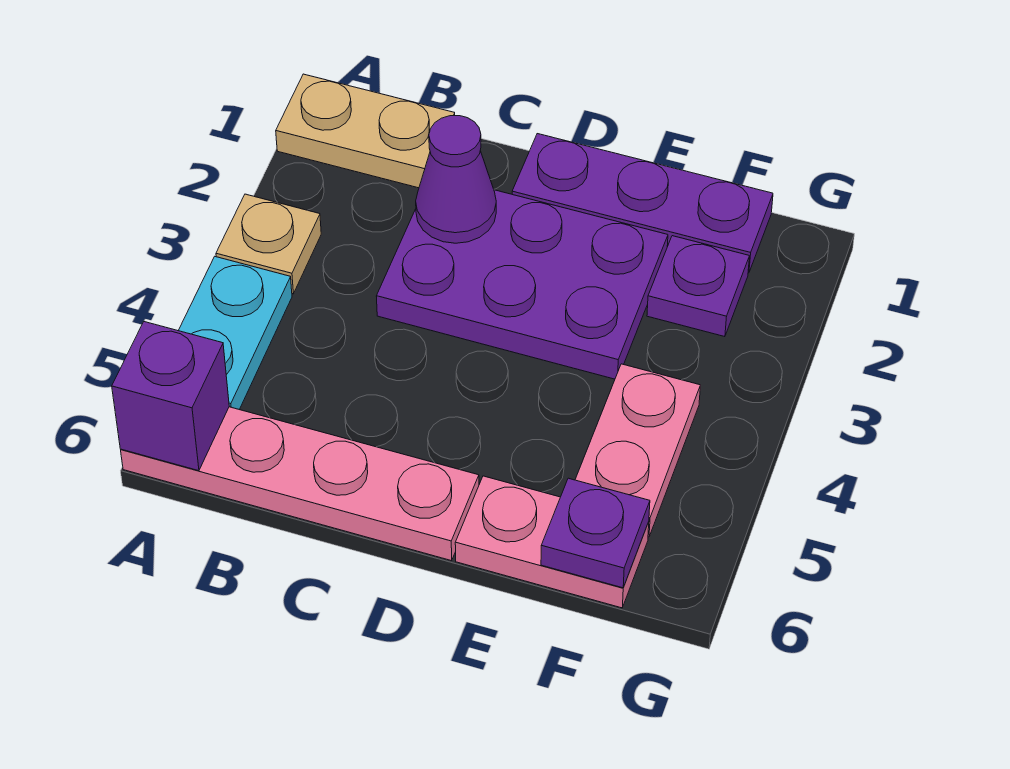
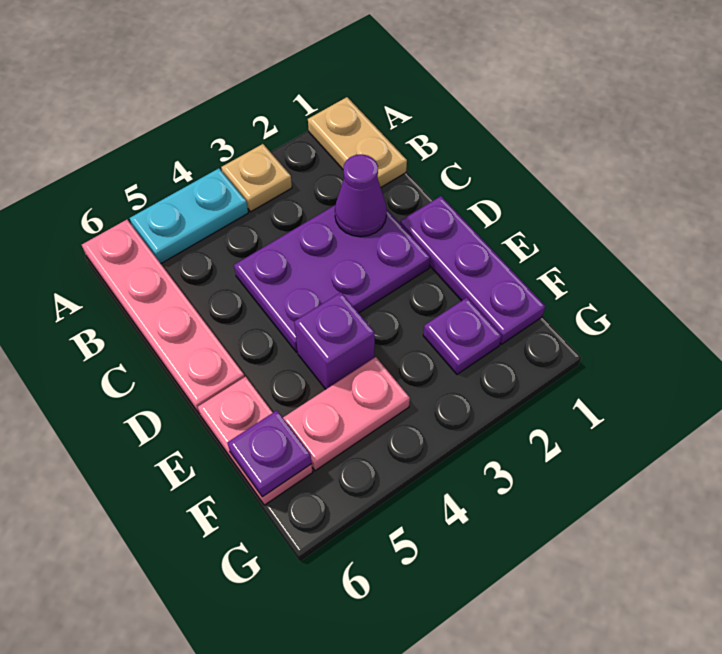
purple 1x1 brick [112,322,229,471] -> purple 1x1 brick moved to [294,292,375,389]
purple 2x3 plate [376,190,668,379] -> purple 2x3 plate turned to [234,205,430,352]

